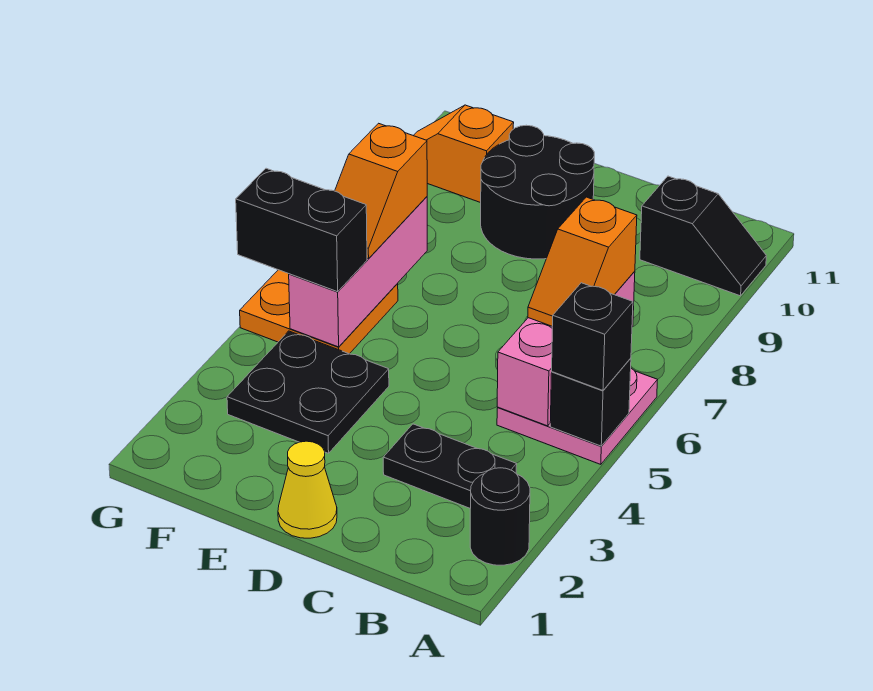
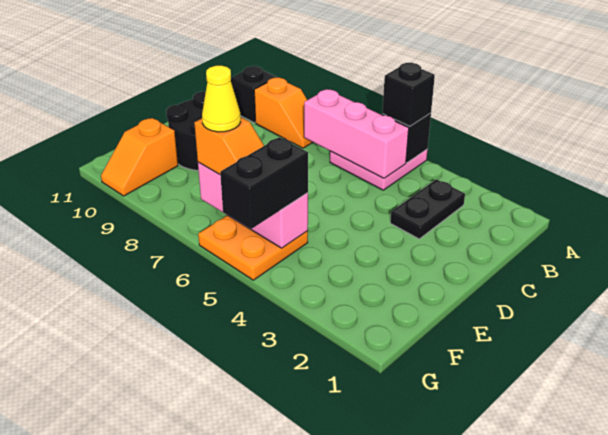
black 1x1 round brick [470,468,530,565] -> none
orange 1x2 slope [528,197,637,326] -> orange 1x2 slope moved to [254,78,313,148]
yellow 1x1 cone [278,441,337,538] -> yellow 1x1 cone moved to [202,66,241,132]
black 2x2 plate [227,331,389,453] -> none

